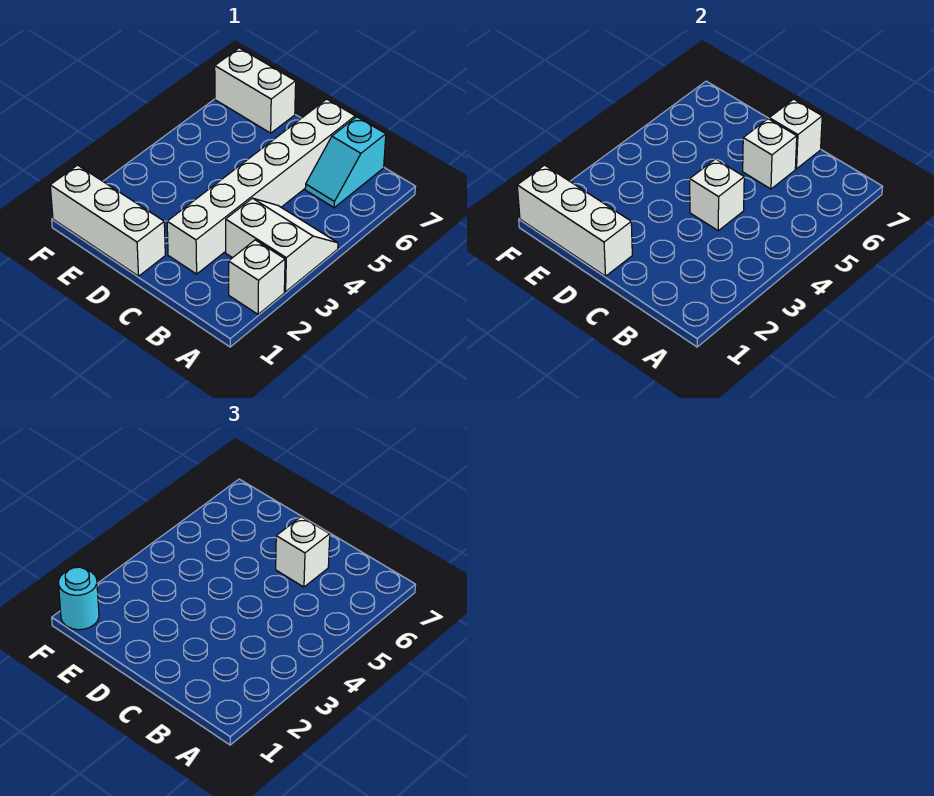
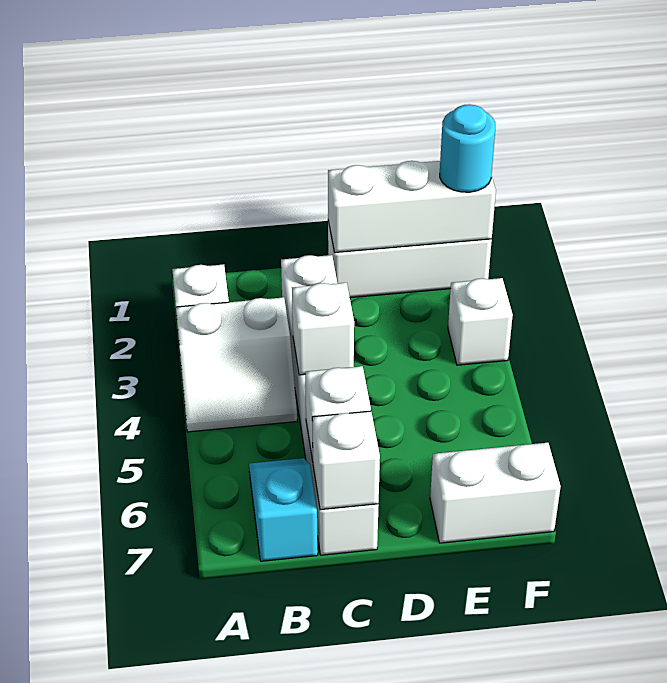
white 1x1 brick [276,517,330,587] -> white 1x1 brick moved to [448,278,513,365]

